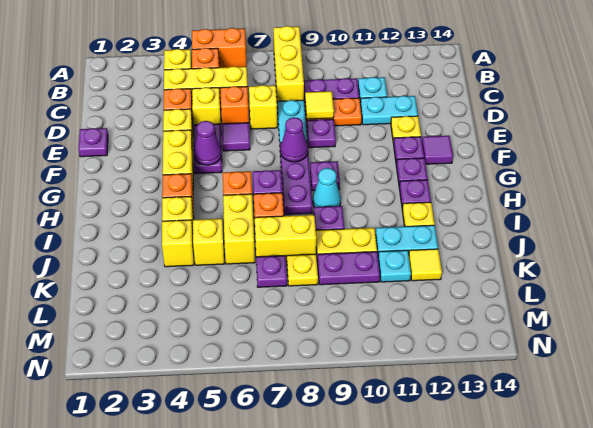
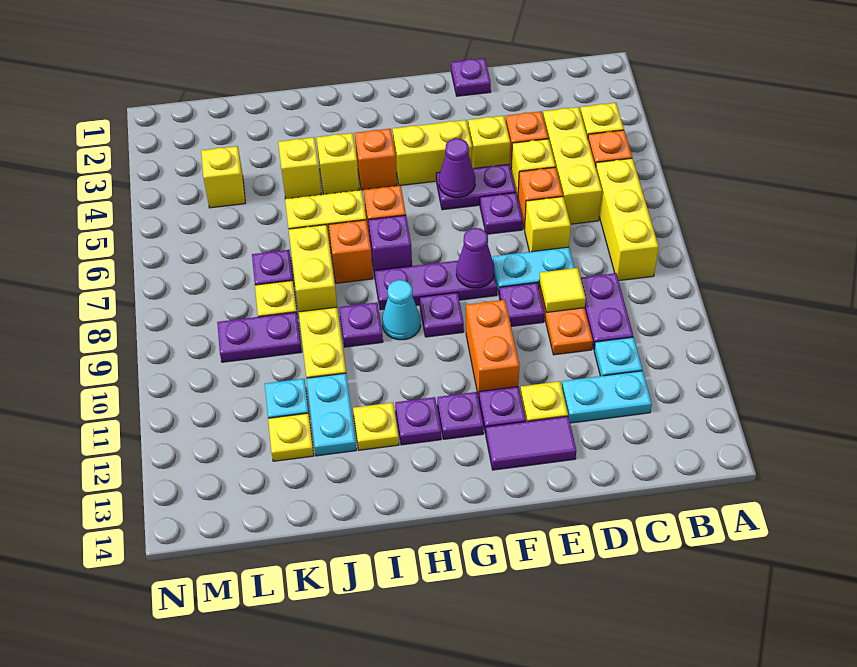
orange 1x2 brick [192,28,247,68] -> orange 1x2 brick moved to [466,300,519,399]
yellow 1x3 brick [274,26,304,101] -> yellow 1x3 brick turned to [596,158,659,281]
cyan 1x2 plate [360,96,418,125] -> cyan 1x2 plate turned to [562,371,652,423]
purple 1x1 tile [222,123,250,151] -> purple 1x1 plate [480,193,523,234]
purple 1x1 tile [422,136,453,164] -> purple 1x2 tile [486,416,576,470]
yellow 1x1 brick [193,219,224,265] -> yellow 1x1 brick moved to [201,146,245,208]
purple 1x2 plate [317,252,380,285] -> purple 1x2 plate turned to [217,312,302,362]
yellow 1x1 tile [409,249,442,281] -> yellow 1x1 plate [268,413,314,461]

